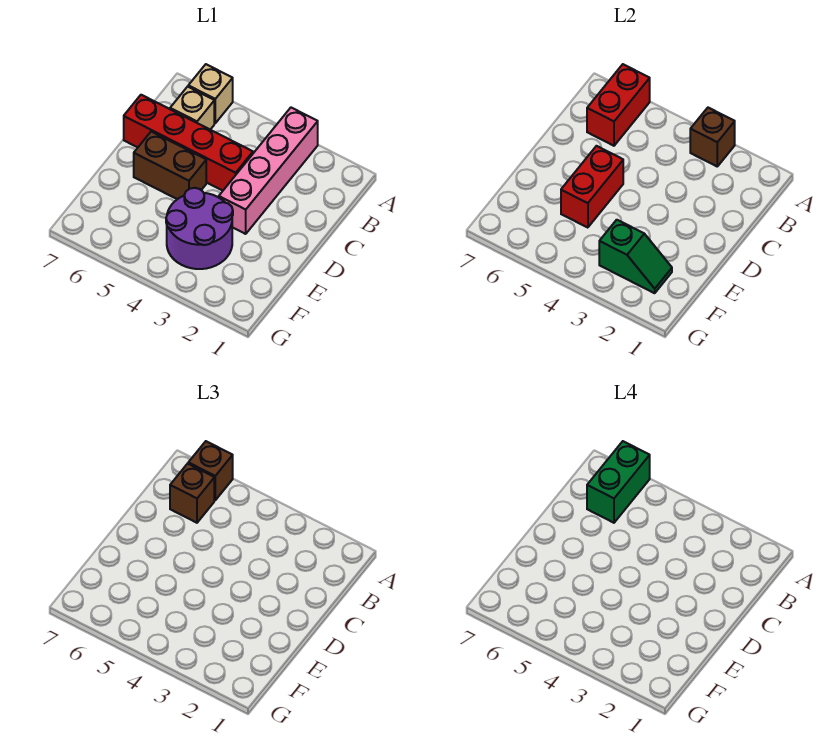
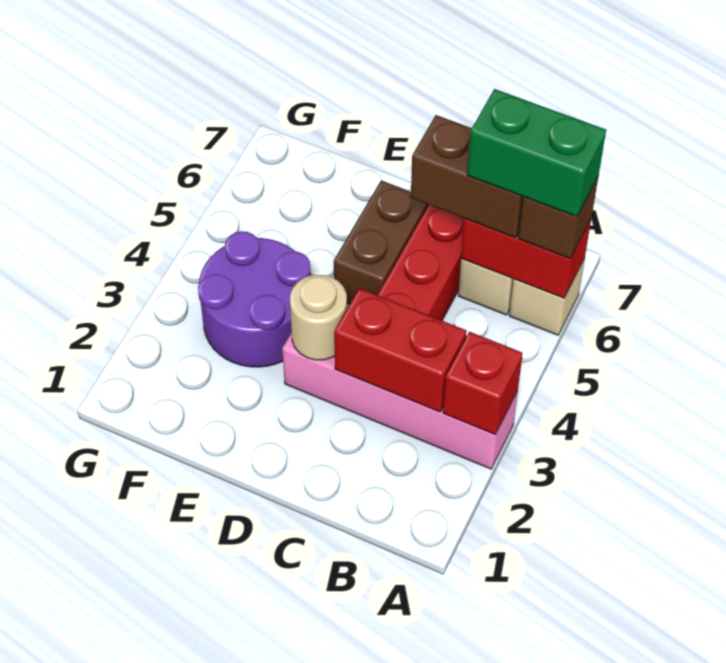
brown 1x1 brick [690,108,735,166] -> red 1x1 brick [443,332,523,434]
brown 1x1 brick [170,464,214,523] -> brown 1x2 brick [411,115,523,238]
none -> tan 1x1 round brick [290,275,347,360]
red 1x2 brick [561,146,623,228] -> red 1x2 brick moved to [334,288,466,412]
green 1x2 slope [599,220,672,293] -> none

